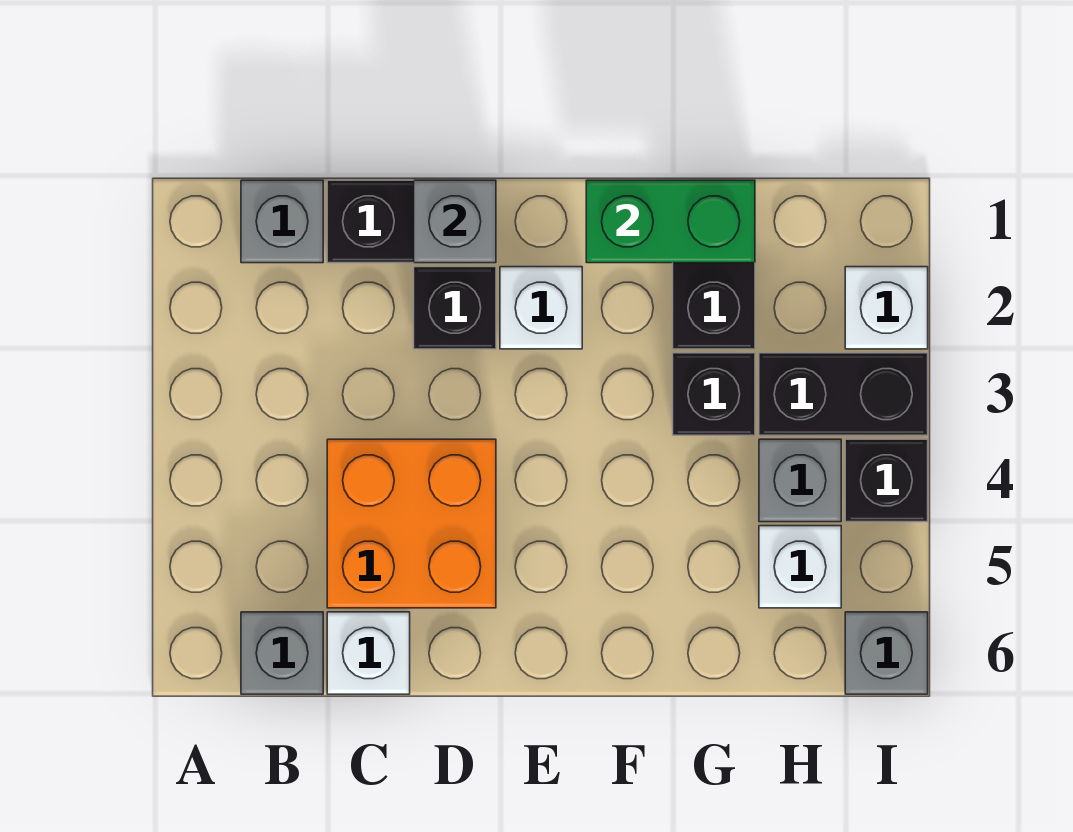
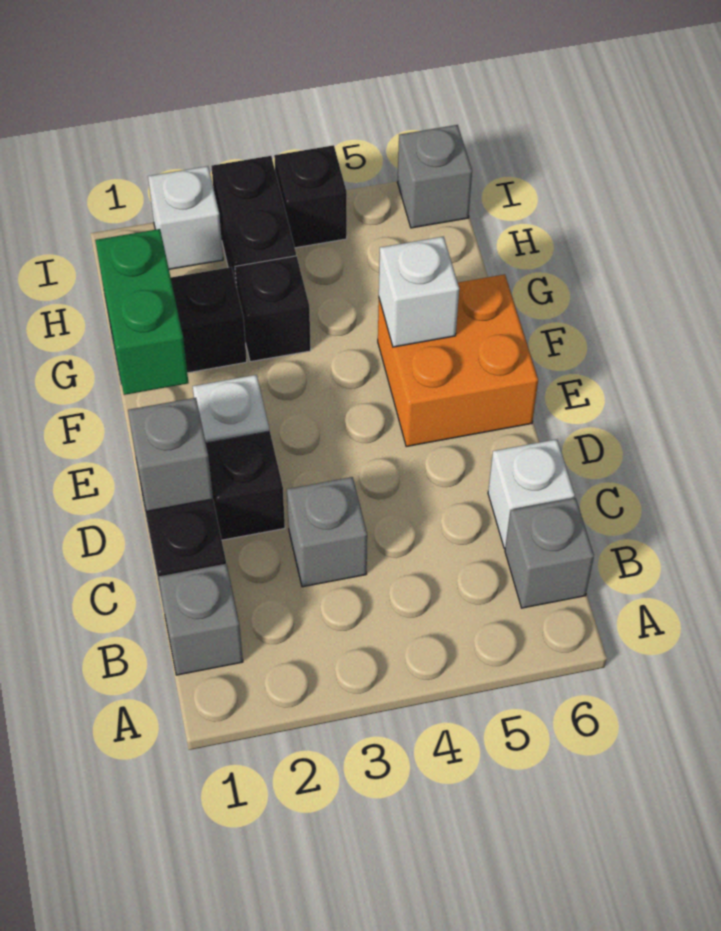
orange 2x2 brick [327,439,496,608] -> orange 2x2 brick moved to [378,274,538,447]
grey 1x1 brick [759,439,841,522] -> grey 1x1 brick moved to [287,477,367,587]
white 1x1 brick [759,526,841,608] -> white 1x1 brick moved to [379,237,459,347]

